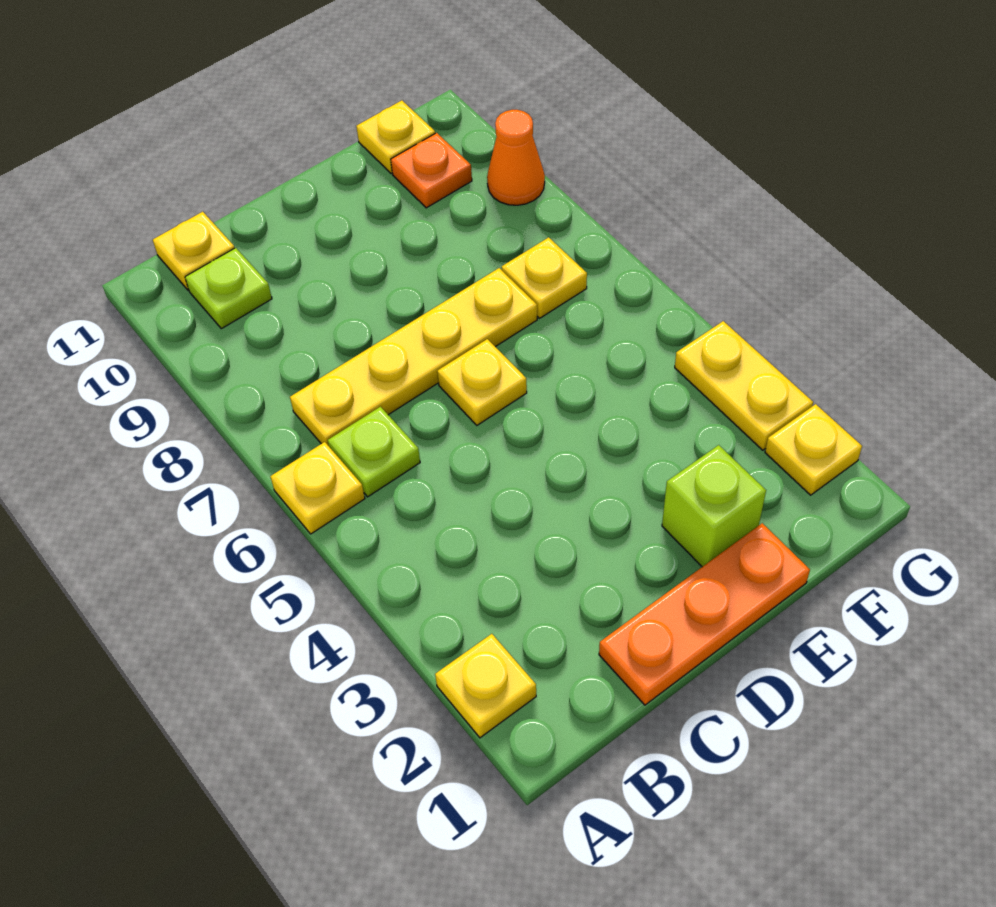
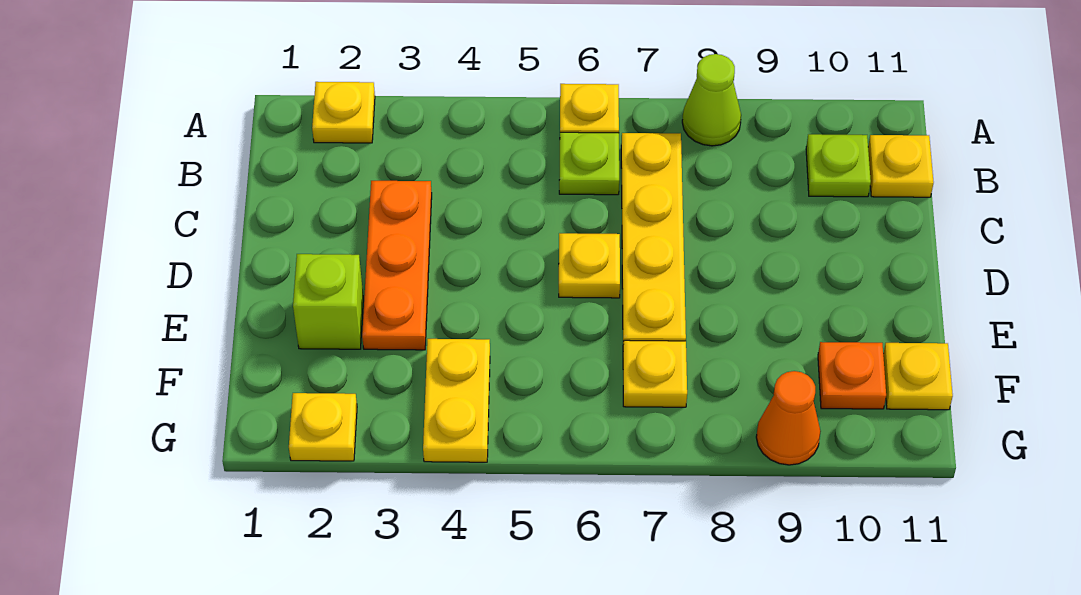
none -> lime 1x1 cone [682,54,741,146]
orange 1x3 plate [599,523,810,705] -> orange 1x3 plate moved to [362,181,432,350]
yellow 1x2 plate [675,321,813,450] -> yellow 1x2 plate turned to [423,339,490,462]

